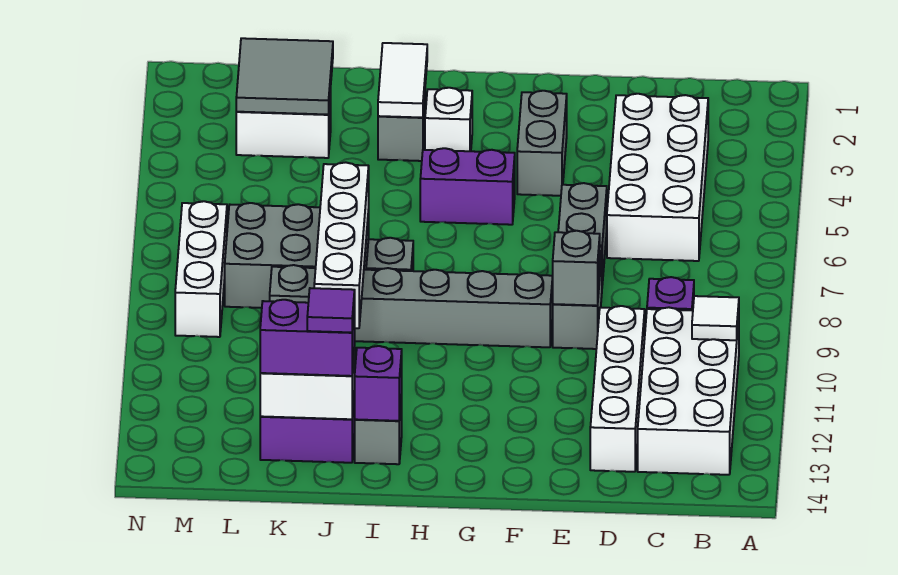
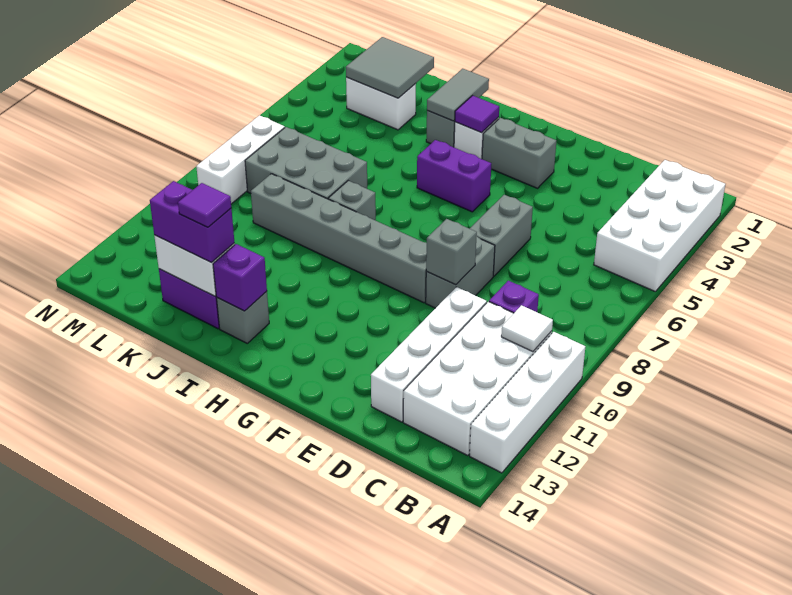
white 2x4 brick [607,94,708,261] -> white 2x4 brick moved to [594,160,725,292]
grey 1x2 brick [517,91,567,196] -> grey 1x2 brick turned to [482,118,556,188]
none -> purple 1x1 tile [455,96,499,133]
white 1x2 tile [378,43,427,118] -> grey 1x2 tile [427,69,489,121]
white 1x4 brick [314,162,369,328] -> white 1x4 brick moved to [470,332,585,473]

